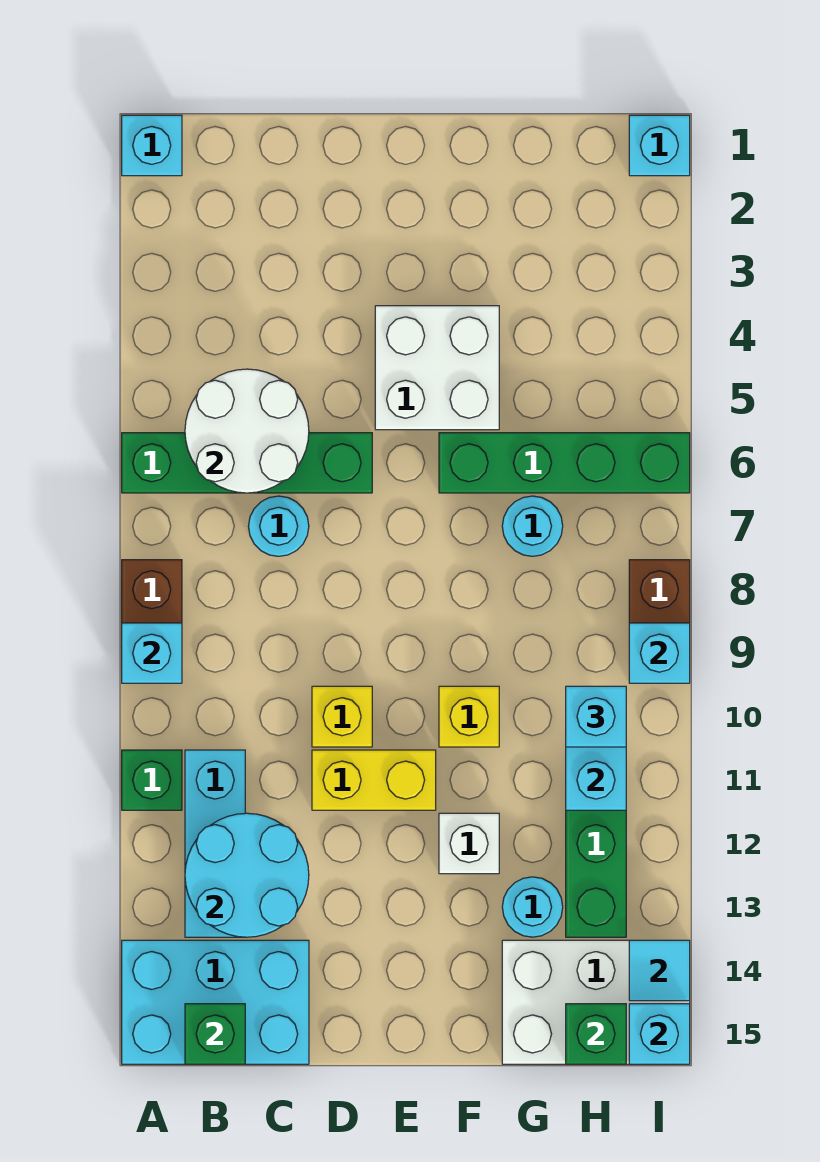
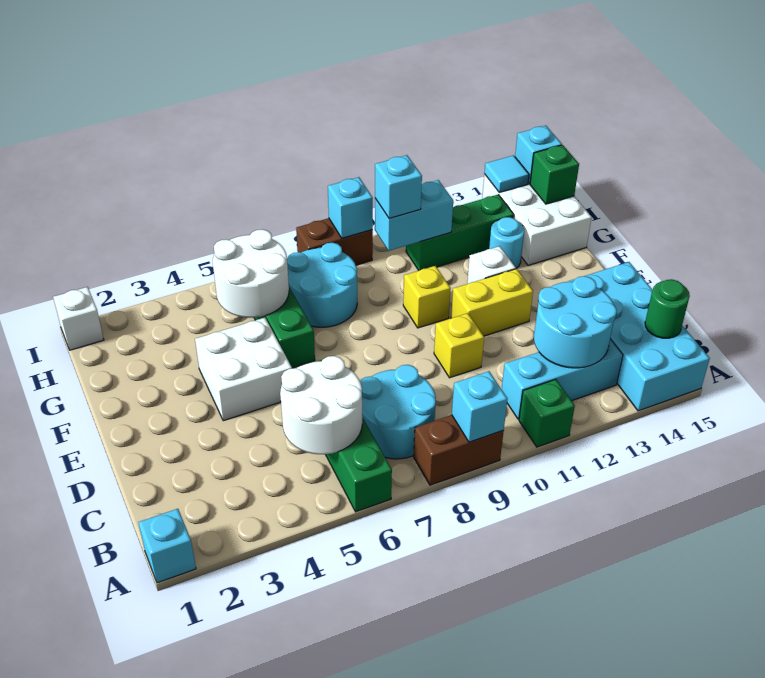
cyan 2x3 brick [122,940,309,1064] -> cyan 2x4 brick [568,262,710,411]
green 1x1 brick [185,1004,245,1064] -> green 1x1 round brick [645,279,690,338]
cyan 1x1 round brick [248,496,309,556] -> cyan 2x2 round brick [360,365,436,459]
yellow 1x2 brick [312,750,436,810] -> yellow 1x2 brick turned to [451,269,533,336]
none -> white 2x2 round brick [213,229,289,318]
cyan 1x1 round brick [502,496,563,556] -> cyan 2x2 round brick [287,243,357,327]
cyan 1x1 brick [629,115,690,176] -> white 1x1 brick [53,287,104,350]

